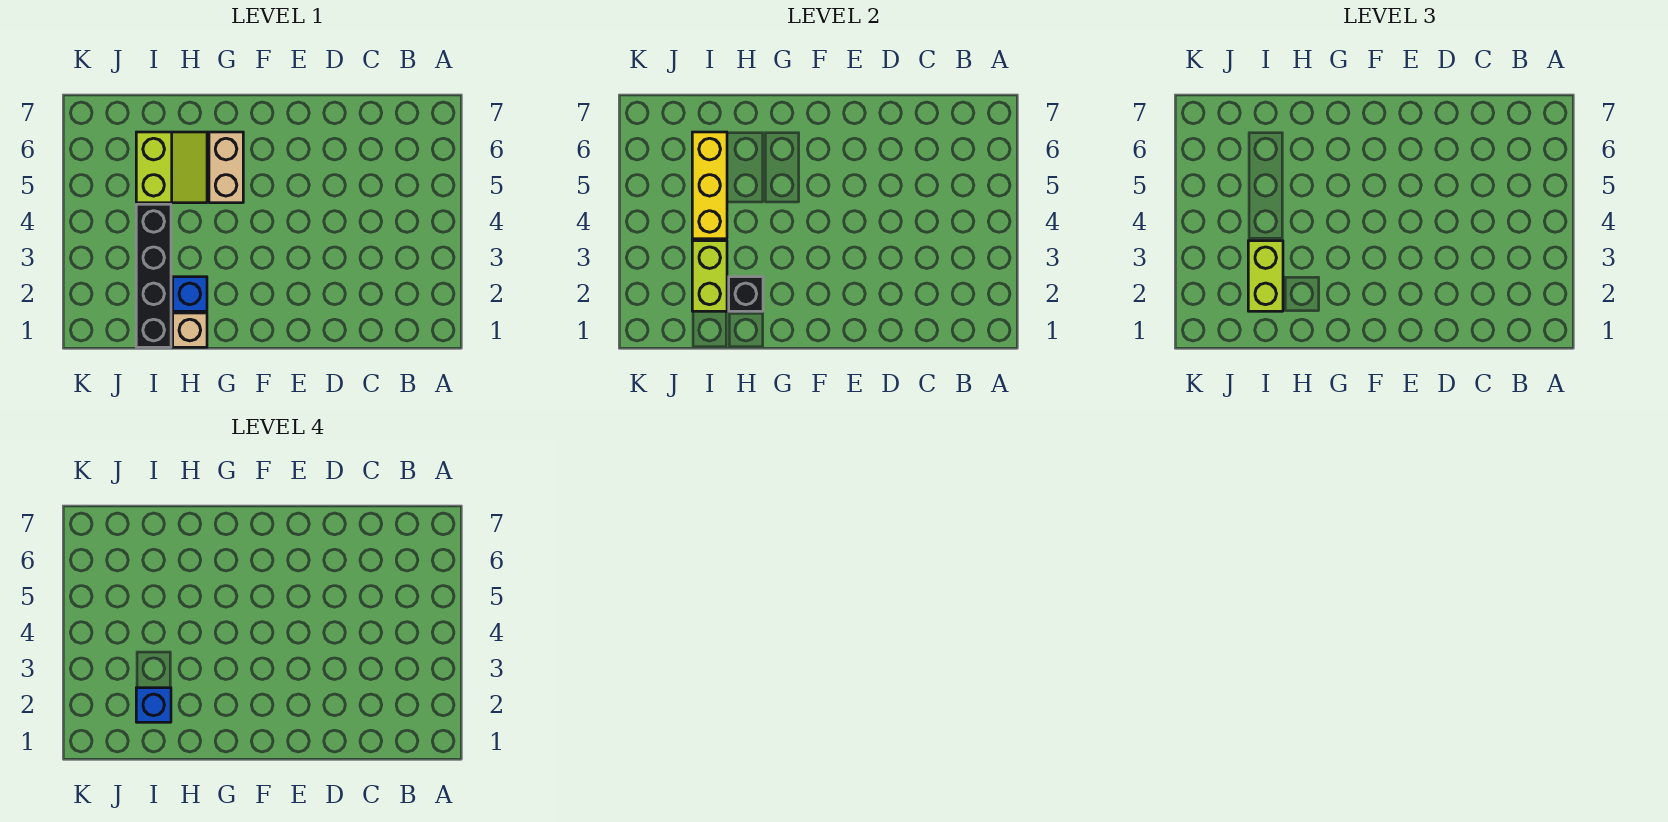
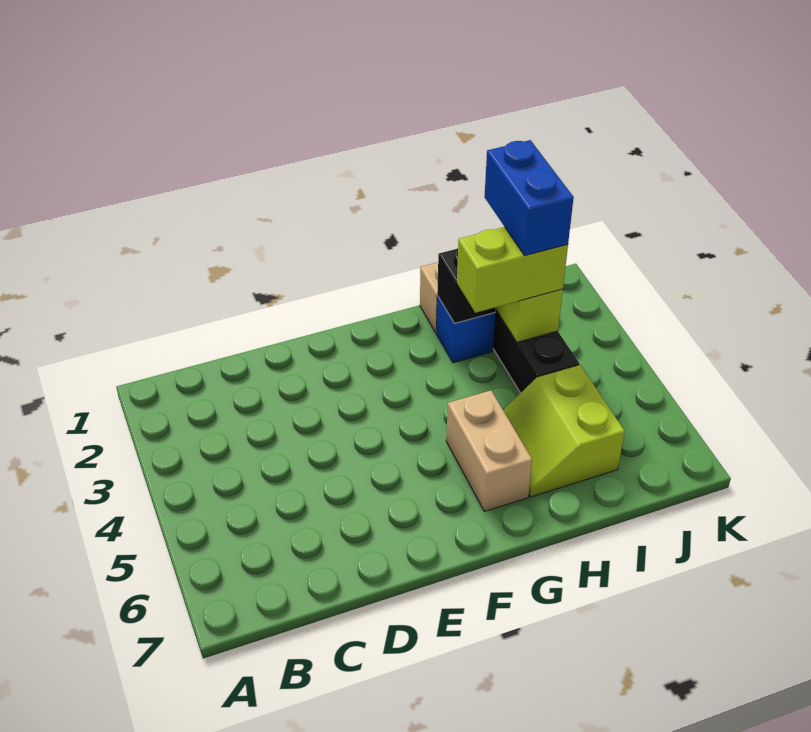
lime 1x2 brick [1248,241,1283,311] -> lime 1x2 brick turned to [457,227,568,313]
blue 1x1 brick [136,688,171,722] -> blue 1x2 brick [485,140,574,256]
yellow 1x3 brick [692,132,727,239] -> none

